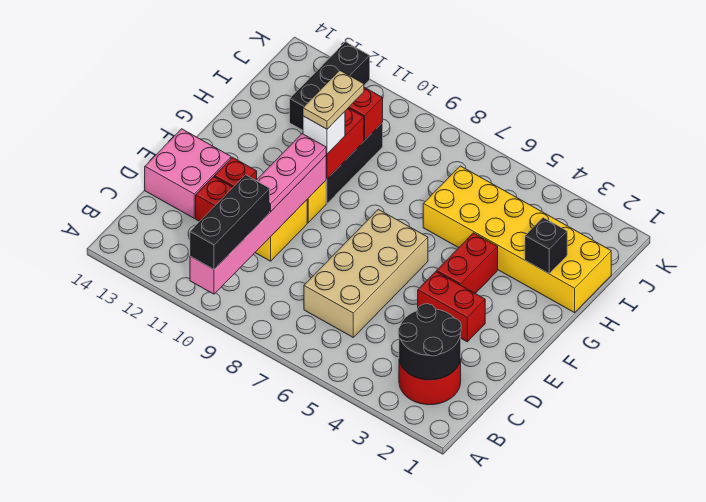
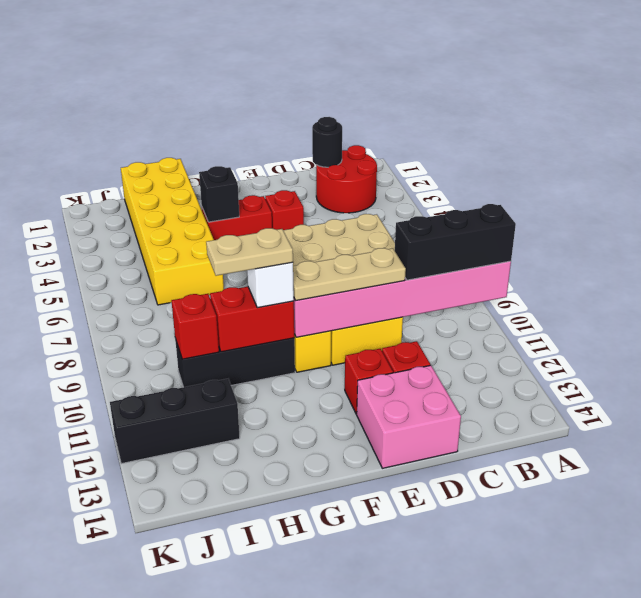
black 2x2 round brick [398,304,461,380] -> black 1x1 round brick [312,117,342,167]
pink 1x3 plate [256,134,326,212] -> tan 1x3 plate [293,248,406,300]
red 1x2 brick [418,272,485,342] -> red 1x1 brick [265,190,304,230]
black 1x1 brick [525,218,567,274] -> black 1x1 brick moved to [199,166,239,222]

